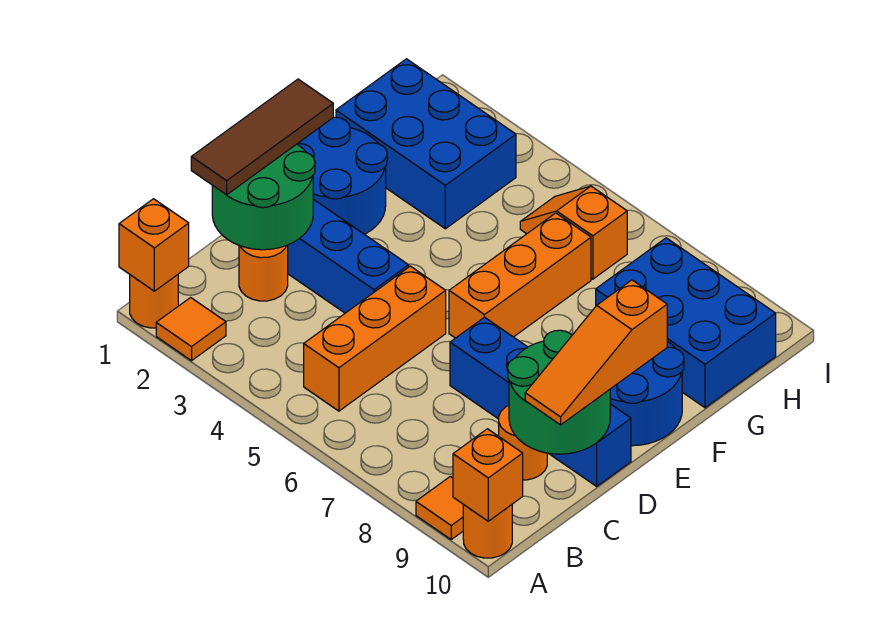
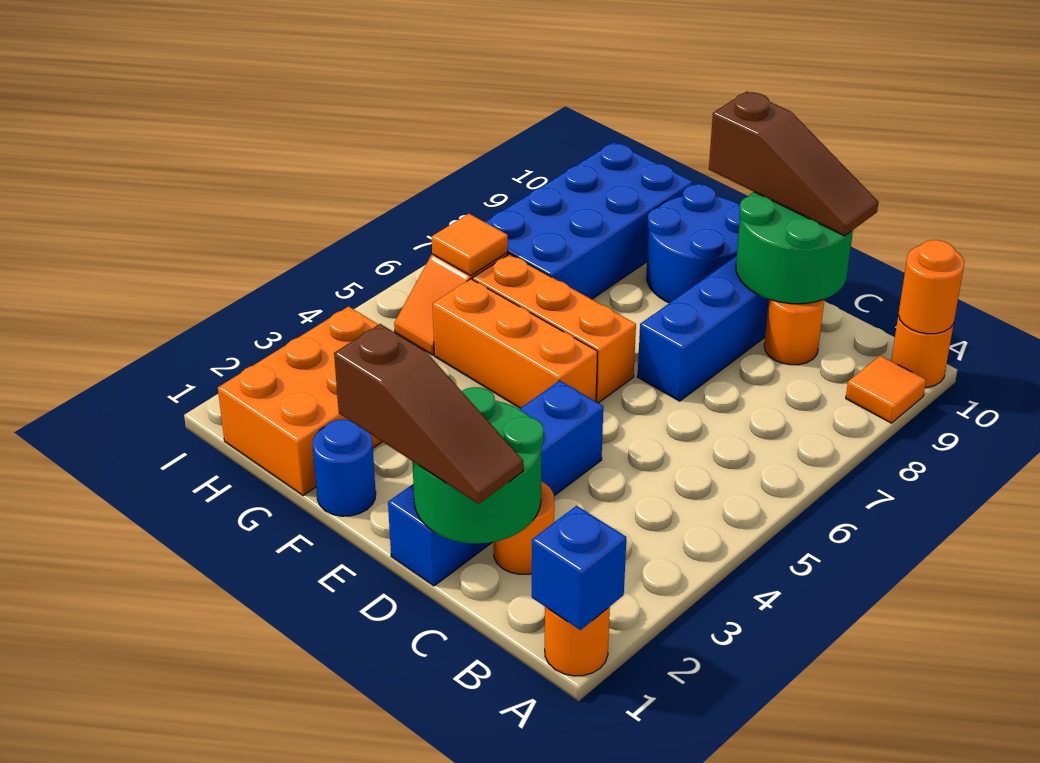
orange 1x1 brick [119,199,189,291] -> blue 1x1 brick [532,506,626,630]
orange 1x1 tile [156,298,226,361] -> orange 1x1 tile moved to [432,214,508,276]
orange 1x1 brick [453,429,523,521] -> orange 1x1 round brick [898,240,964,334]
orange 1x3 brick [304,266,446,411] -> orange 1x3 brick moved to [433,279,598,408]
brown 1x3 tile [191,79,333,195] -> brown 1x3 slope [334,324,523,504]
orange 1x3 slope [525,280,667,425] -> brown 1x3 slope [709,91,878,236]
blue 2x2 round brick [298,117,387,234] -> blue 1x1 round brick [313,419,376,516]
blue 2x3 brick [336,59,516,229] -> orange 2x3 brick [218,307,382,496]
blue 2x3 brick [596,238,776,408] -> blue 2x4 brick [485,142,693,299]

